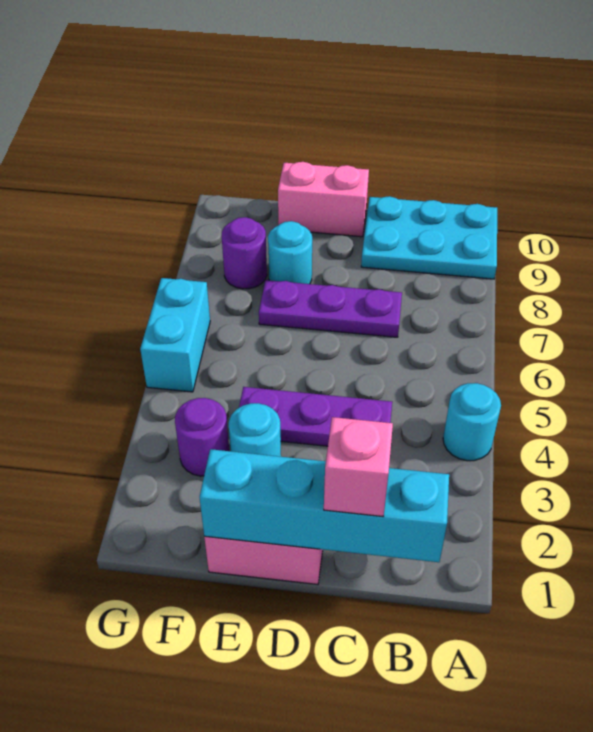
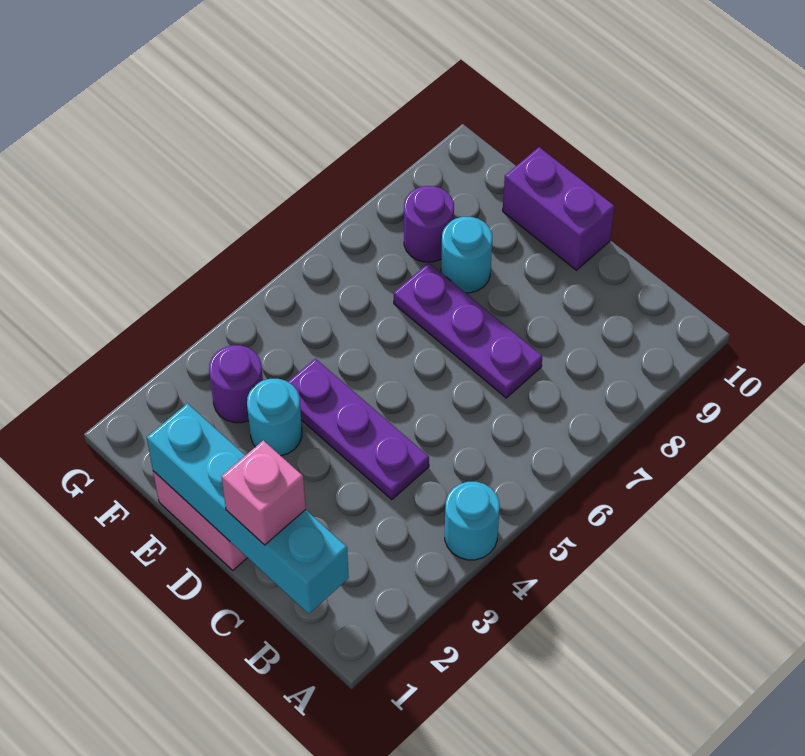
cyan 2x3 plate [361,196,497,279] -> none
pink 1x2 brick [278,162,369,237] -> purple 1x2 brick [503,147,615,270]
cyan 1x2 brick [140,278,210,392] -> none

